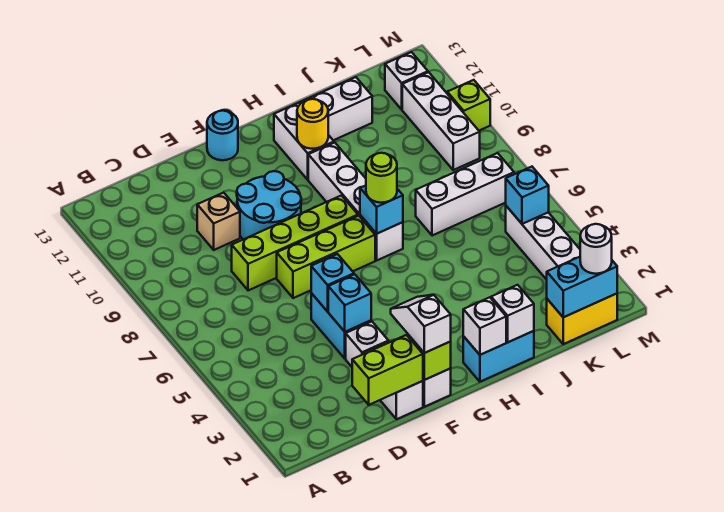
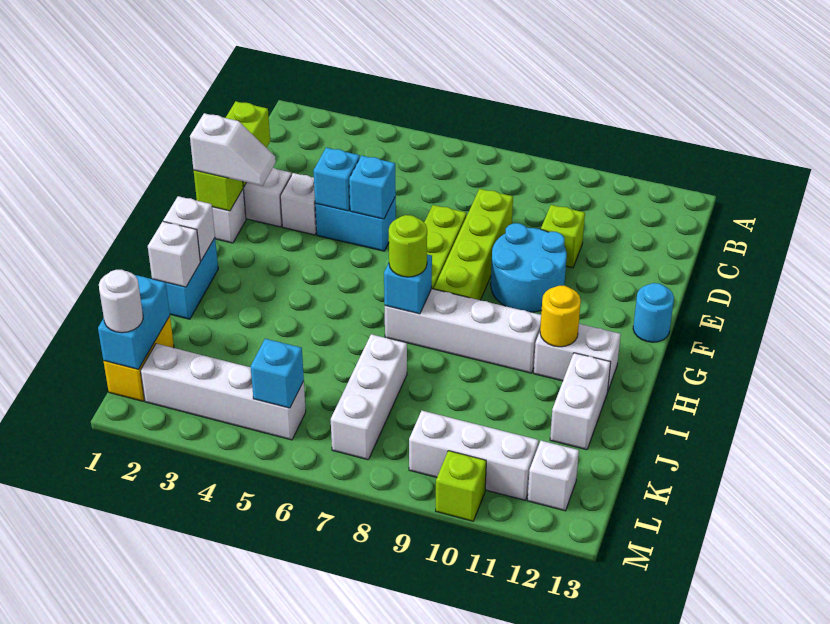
tan 1x1 brick [197,193,240,250] -> lime 1x1 brick [541,205,585,268]

